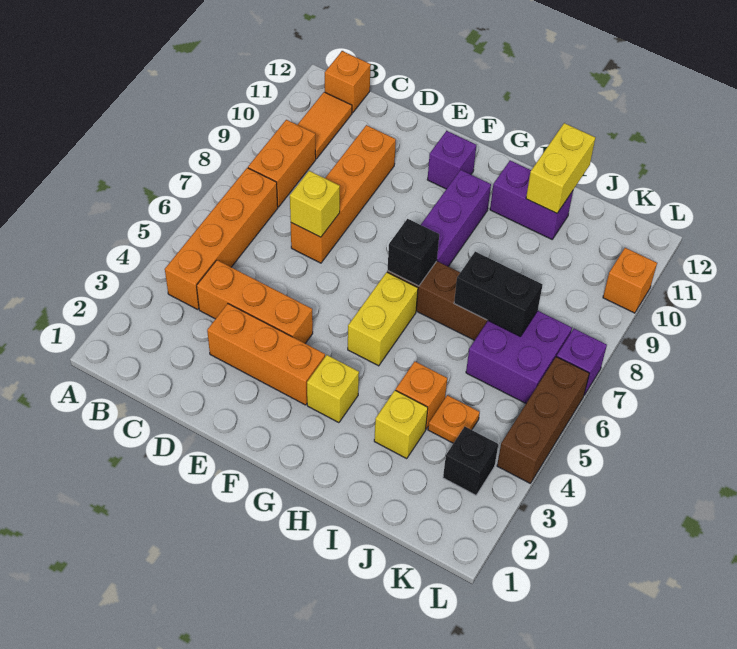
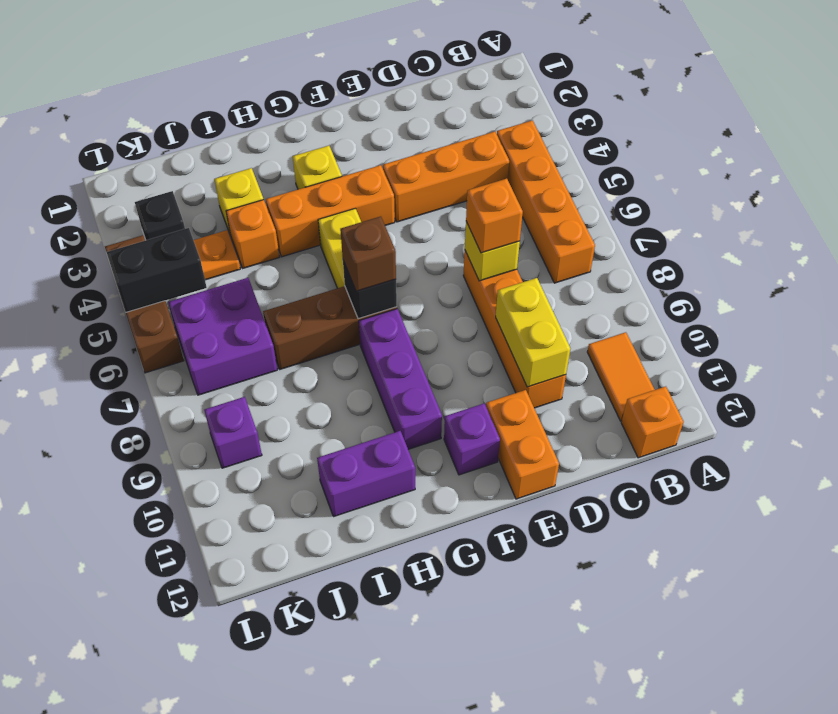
orange 1x2 brick [248,120,316,207] -> orange 1x2 brick moved to [486,390,559,499]
orange 1x3 brick [207,304,325,405] -> orange 1x3 brick moved to [266,165,395,257]
none -> brown 1x1 brick [340,216,396,291]
black 1x2 brick [454,252,543,337] -> black 1x2 brick moved to [107,228,207,312]
yellow 1x2 brick [526,123,596,213] -> yellow 1x2 brick moved to [496,278,570,387]
purple 1x1 brick [557,329,607,395] -> purple 1x1 brick moved to [204,397,262,468]
orange 1x1 brick [603,248,657,313] -> orange 1x1 brick moved to [466,179,523,253]

